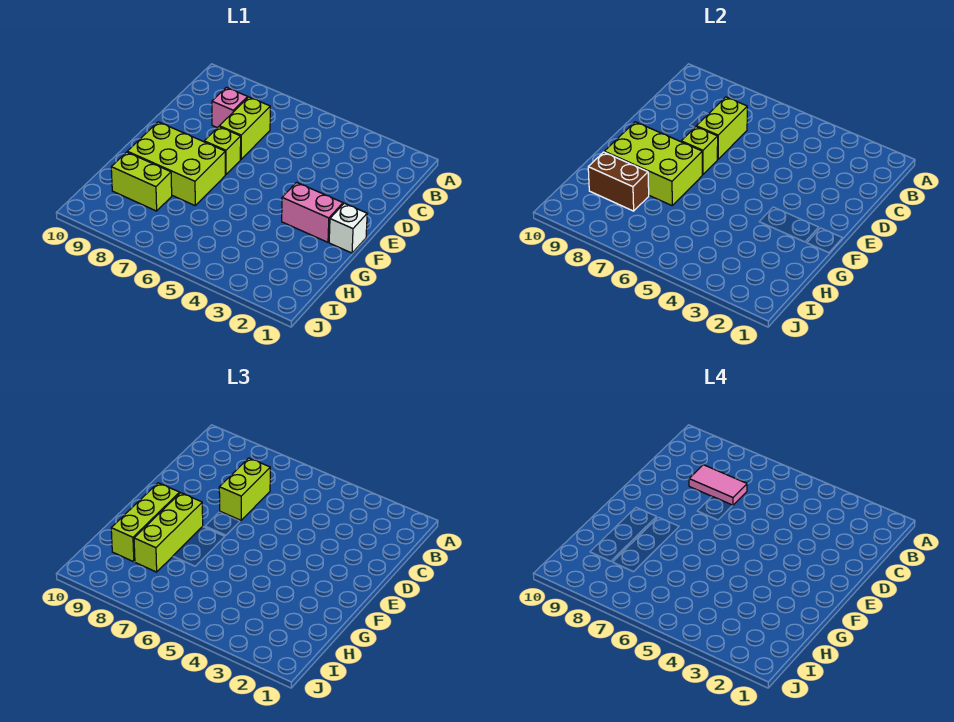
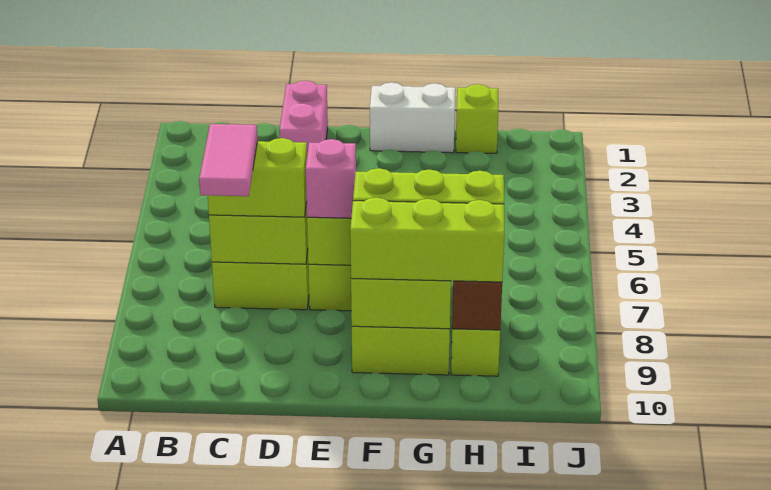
pink 1x1 brick [212,87,248,128] -> pink 1x1 brick moved to [306,139,356,218]
white 1x1 brick [329,203,367,253] -> white 1x2 brick [370,82,455,153]
pink 1x2 brick [282,182,343,242] -> pink 1x2 brick moved to [279,81,328,154]
none -> lime 1x1 brick [456,84,498,153]

